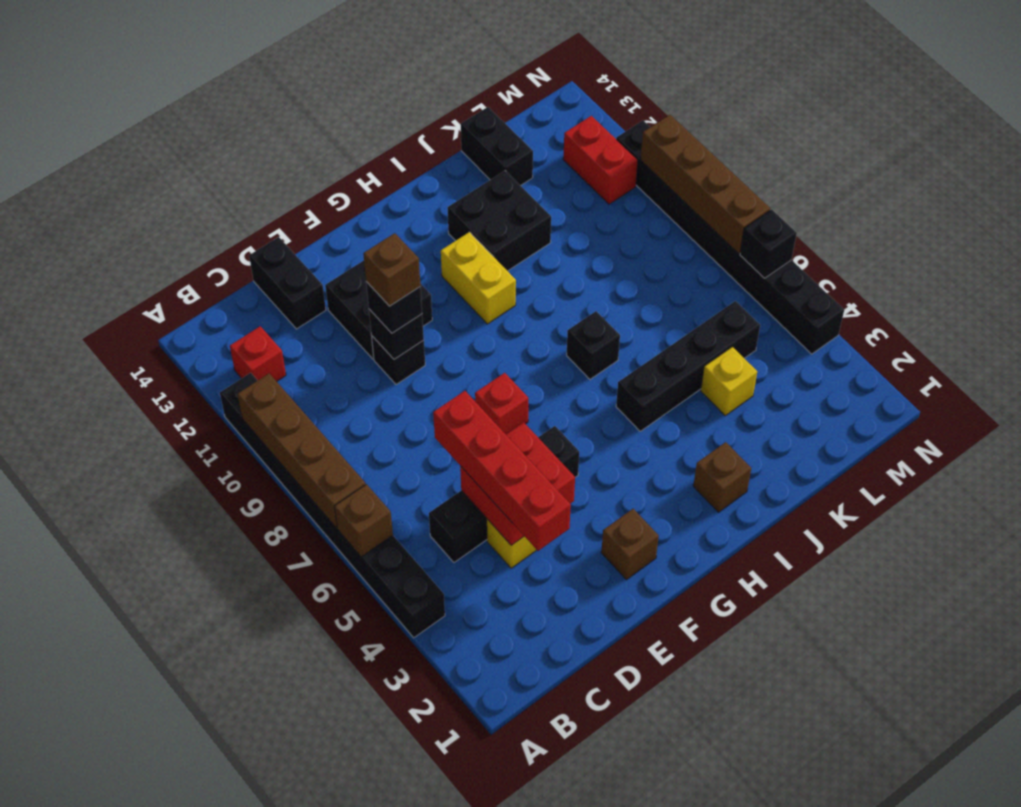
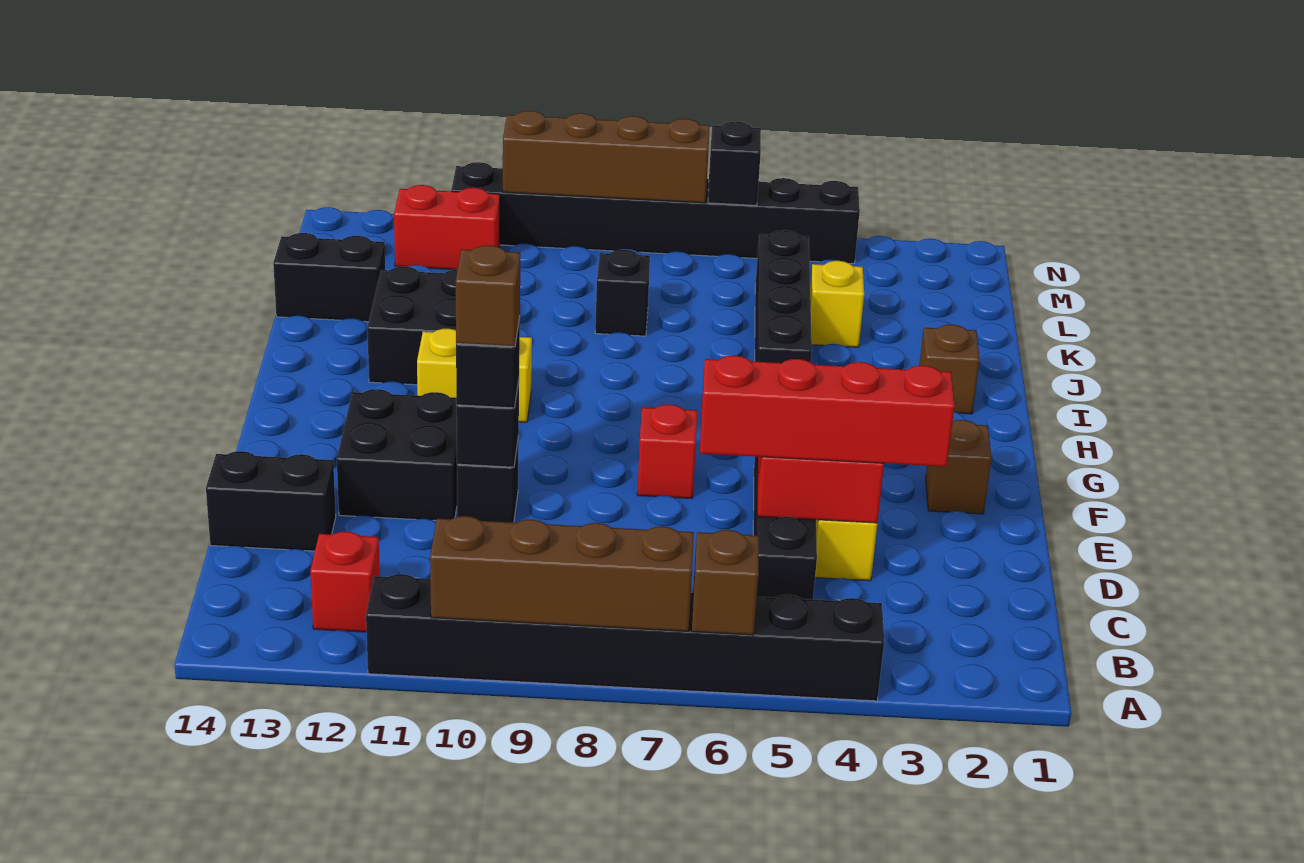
black 1x1 brick [567,311,620,379] -> black 1x1 brick moved to [595,250,650,336]

